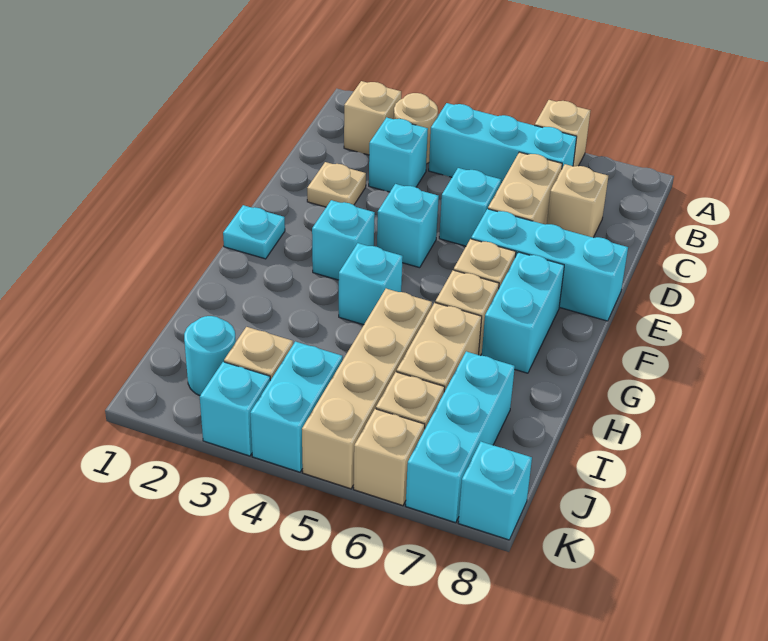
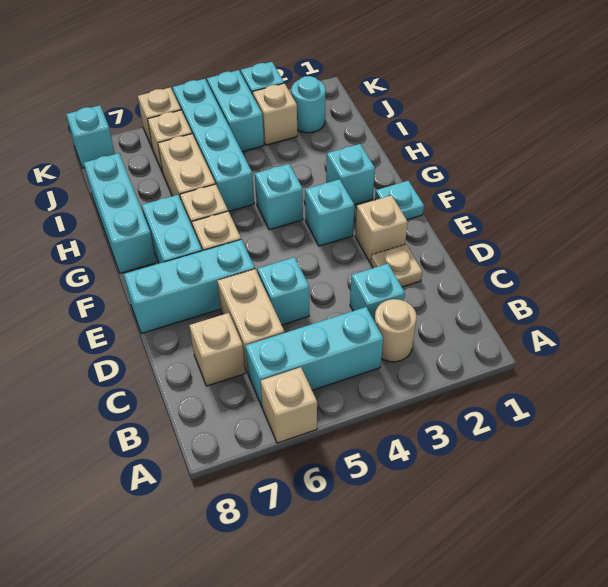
tan 1x1 brick [344,81,401,155] -> tan 1x1 brick moved to [355,195,408,263]
cyan 1x1 brick [377,184,439,268] -> cyan 1x1 brick moved to [326,144,375,205]
tan 1x4 brick [302,289,432,489] -> cyan 1x4 brick [173,79,254,211]
cyan 1x3 brick [406,351,515,523] -> cyan 1x3 brick moved to [84,153,156,273]

